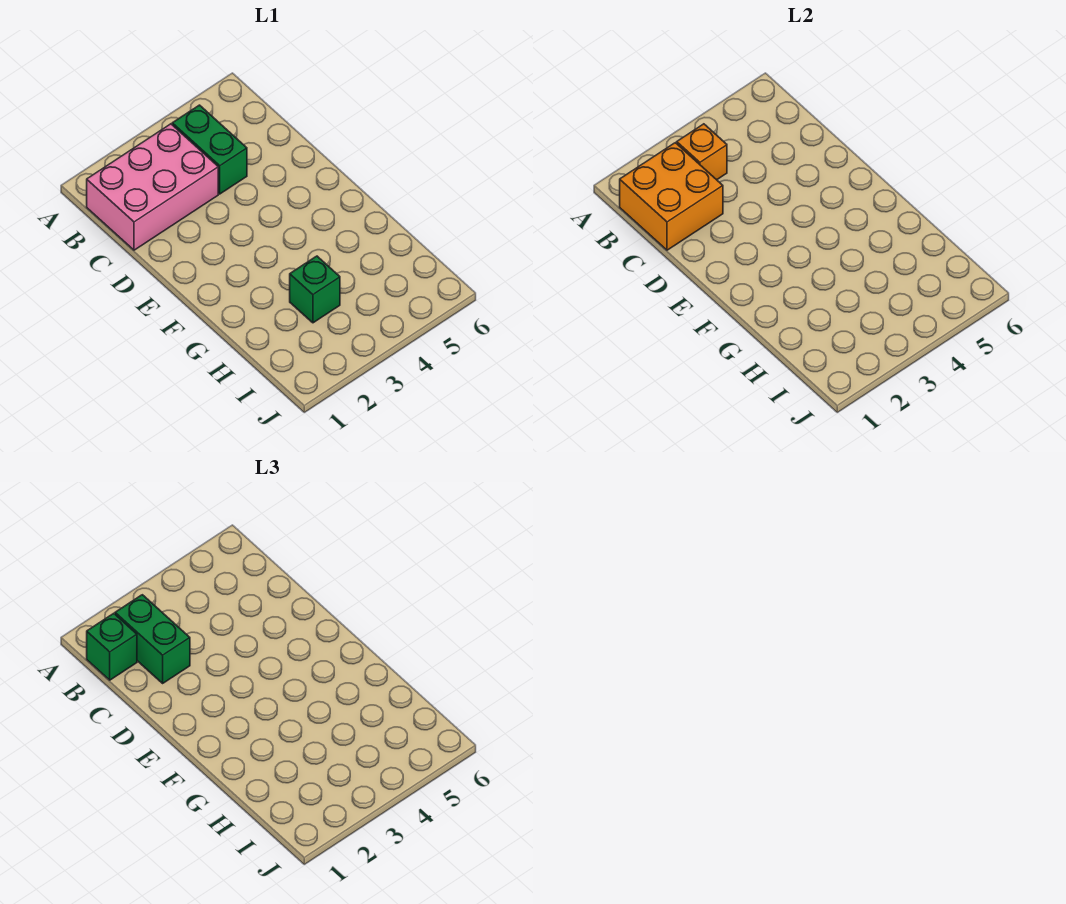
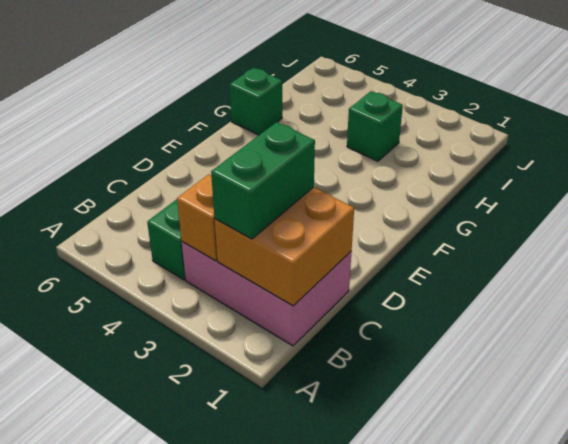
green 1x1 brick [87,613,137,680] -> green 1x1 brick moved to [230,68,282,135]

